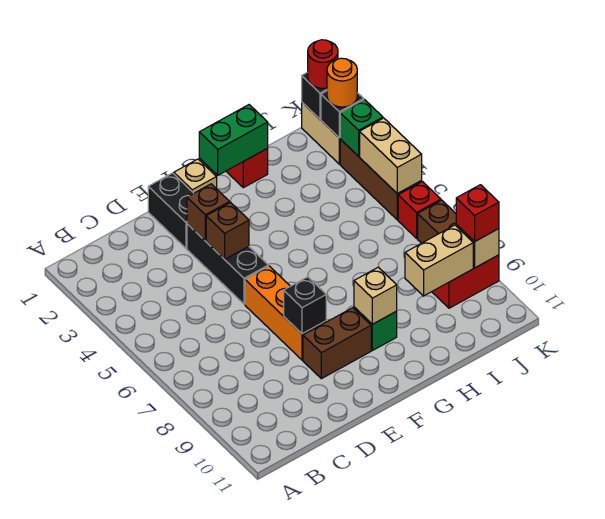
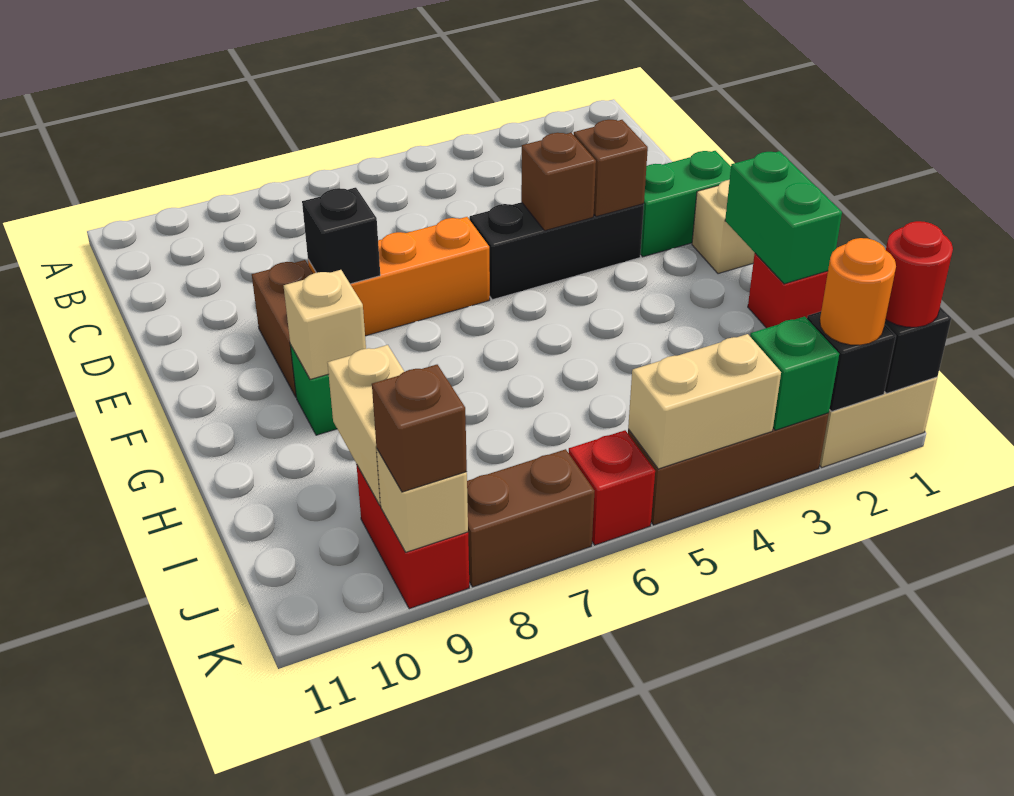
black 1x2 brick [148,173,194,248] -> green 1x2 brick [640,151,731,257]
red 1x1 brick [456,185,499,242] -> brown 1x1 brick [372,365,467,492]

